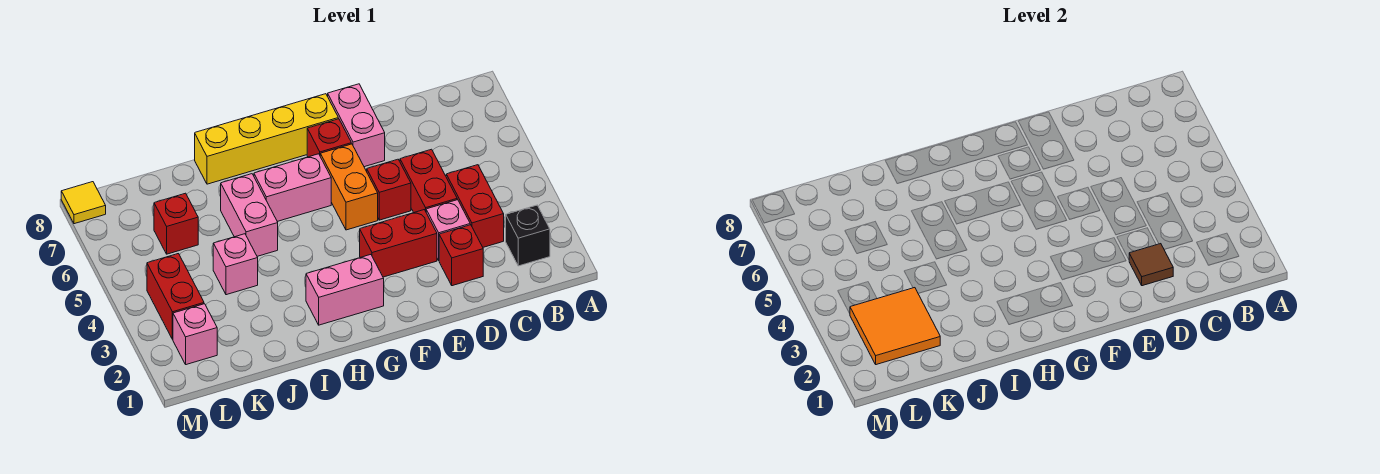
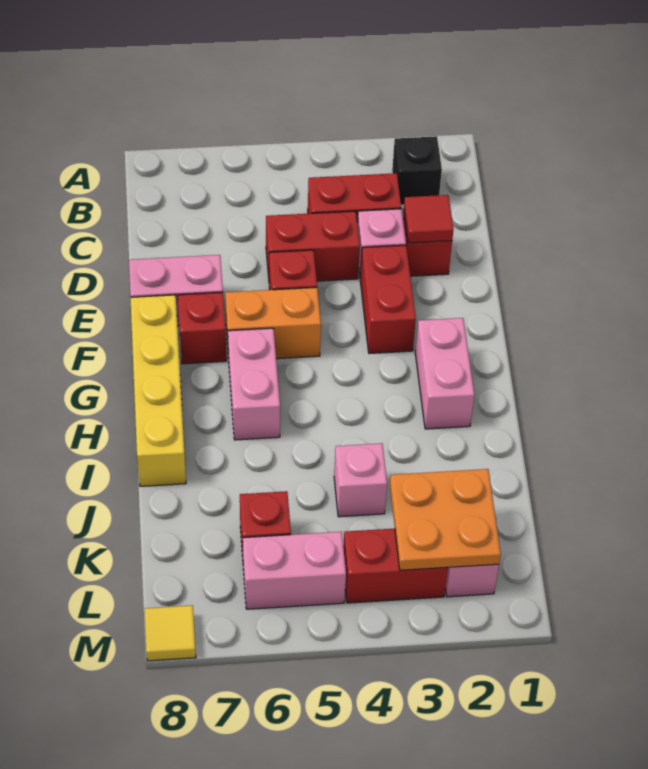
brown 1x1 tile [1129,244,1173,286] -> red 1x1 tile [404,195,454,243]
pink 1x2 brick [221,174,278,256] -> pink 1x2 brick moved to [243,532,346,609]
orange 2x2 tile [850,288,940,365] -> orange 2x2 plate [390,469,501,570]

